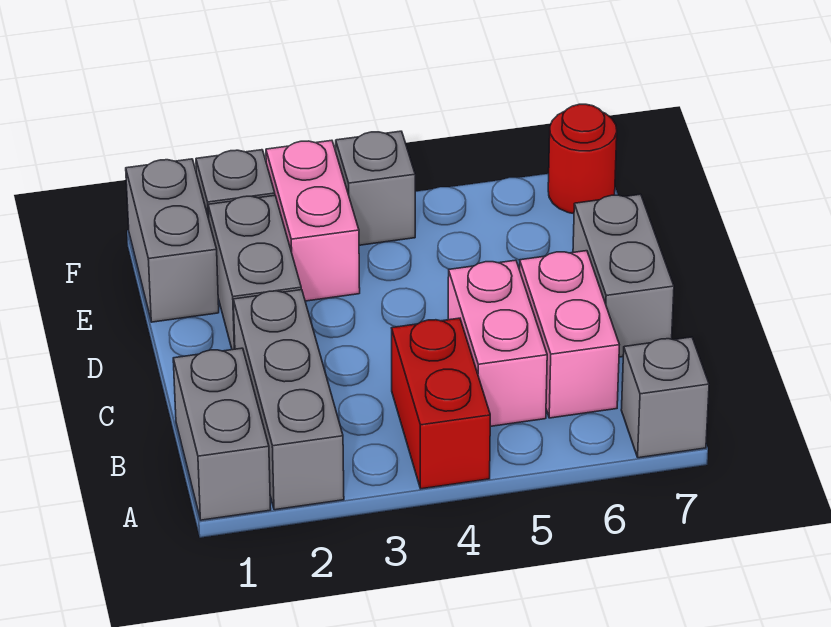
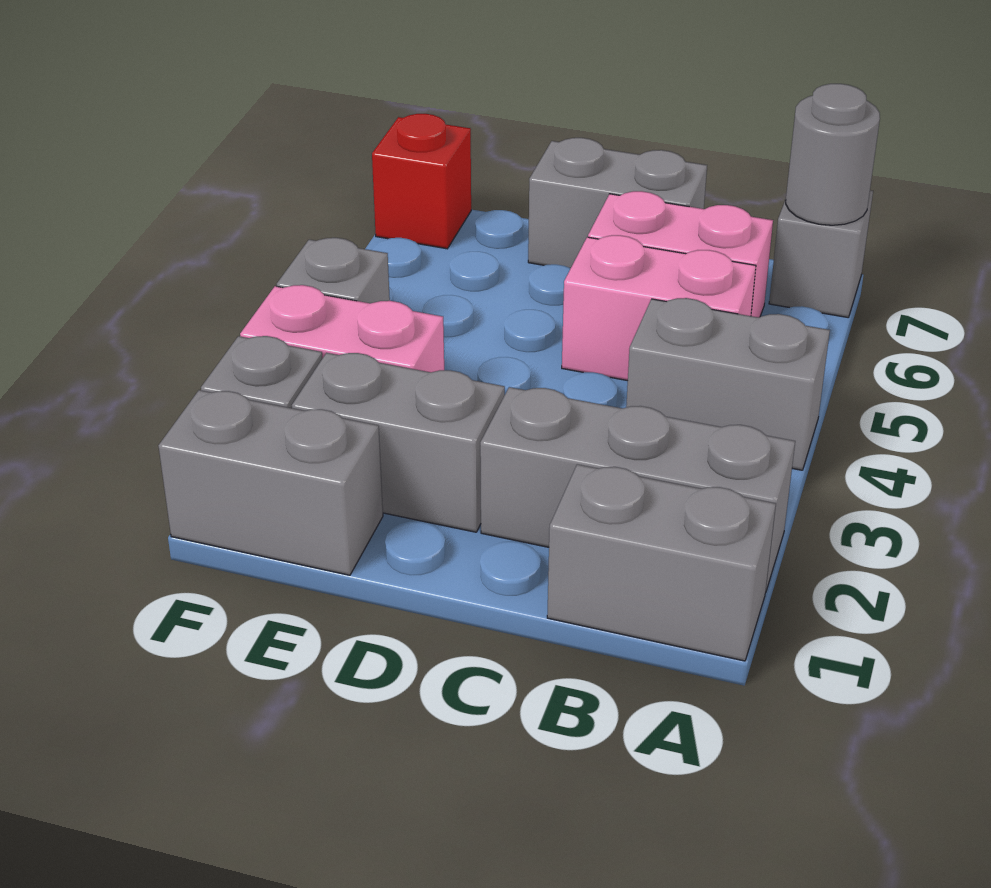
red 1x2 brick [392,318,490,489] -> grey 1x2 brick [626,298,830,470]
none -> grey 1x1 round brick [786,84,880,225]
red 1x1 round brick [548,104,617,214] -> red 1x1 brick [372,114,471,249]

